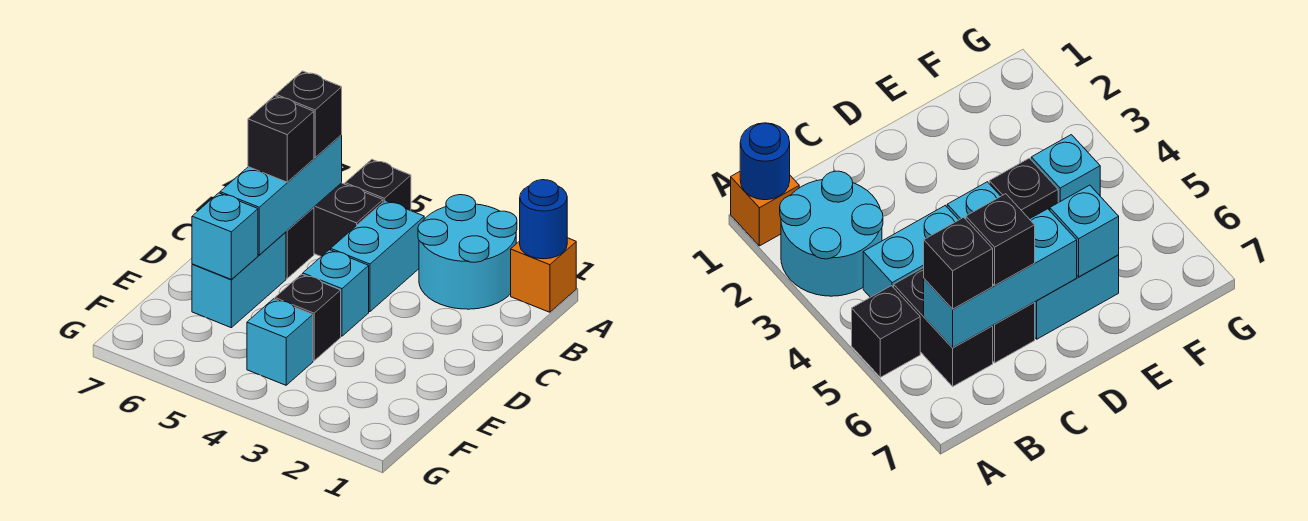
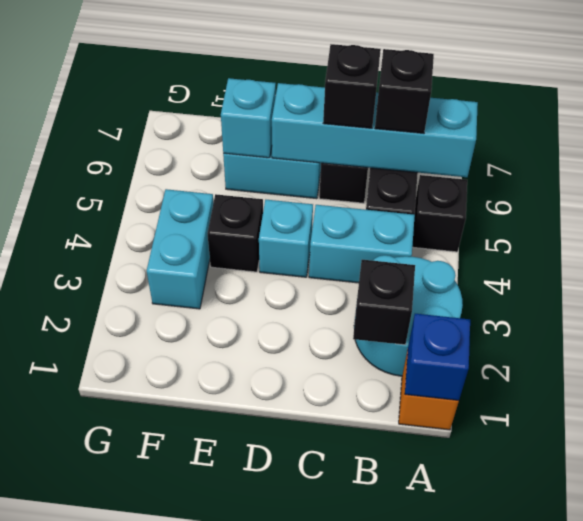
blue 1x1 round brick [520,180,567,259] -> blue 1x1 brick [405,314,470,401]
none -> black 1x1 brick [353,260,415,345]
cyan 1x3 brick [220,135,342,255] -> cyan 1x4 brick [272,83,478,177]
cyan 1x1 brick [247,299,313,385] -> cyan 1x2 brick [147,189,213,309]

